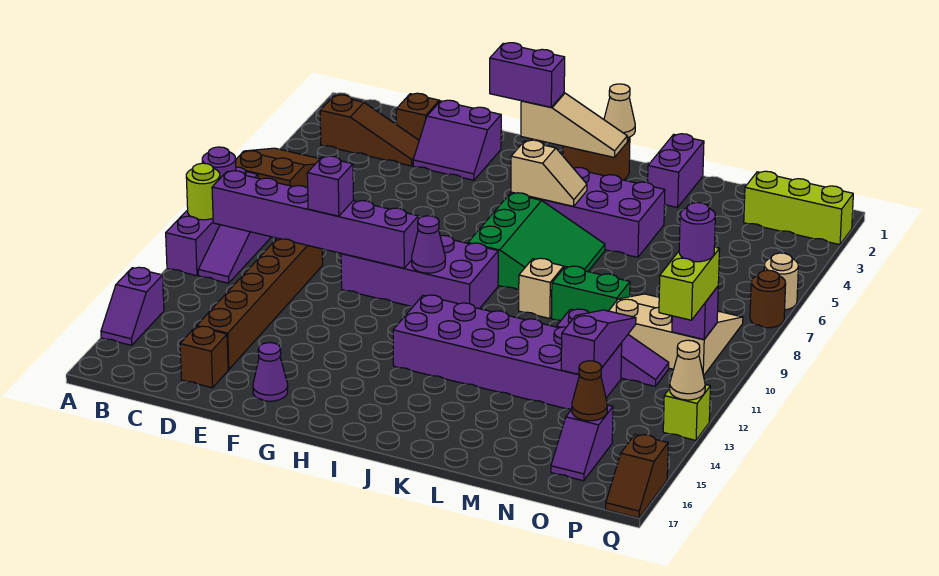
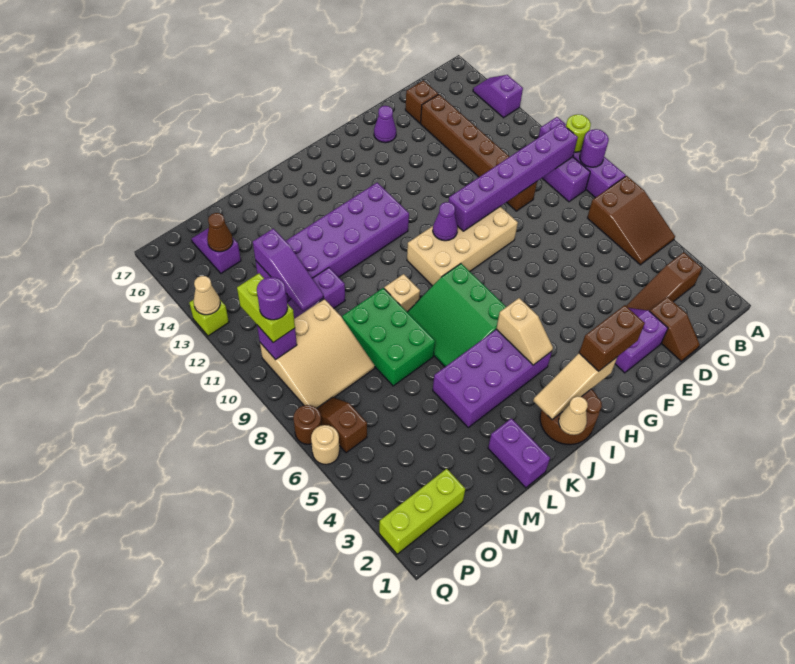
purple 1x1 brick [307,156,353,216] -> none
purple 2x4 brick [341,235,498,309] -> tan 2x4 brick [407,206,518,286]
purple 1x2 brick [490,43,565,107] -> brown 1x2 brick [579,305,645,371]
tan 1x2 slope [511,140,587,206] -> tan 1x2 slope turned to [496,298,553,365]
green 1x2 brick [552,266,630,320] -> green 2x3 brick [342,288,435,386]
brown 1x2 slope [606,434,668,518] -> brown 1x2 slope moved to [317,397,367,453]

